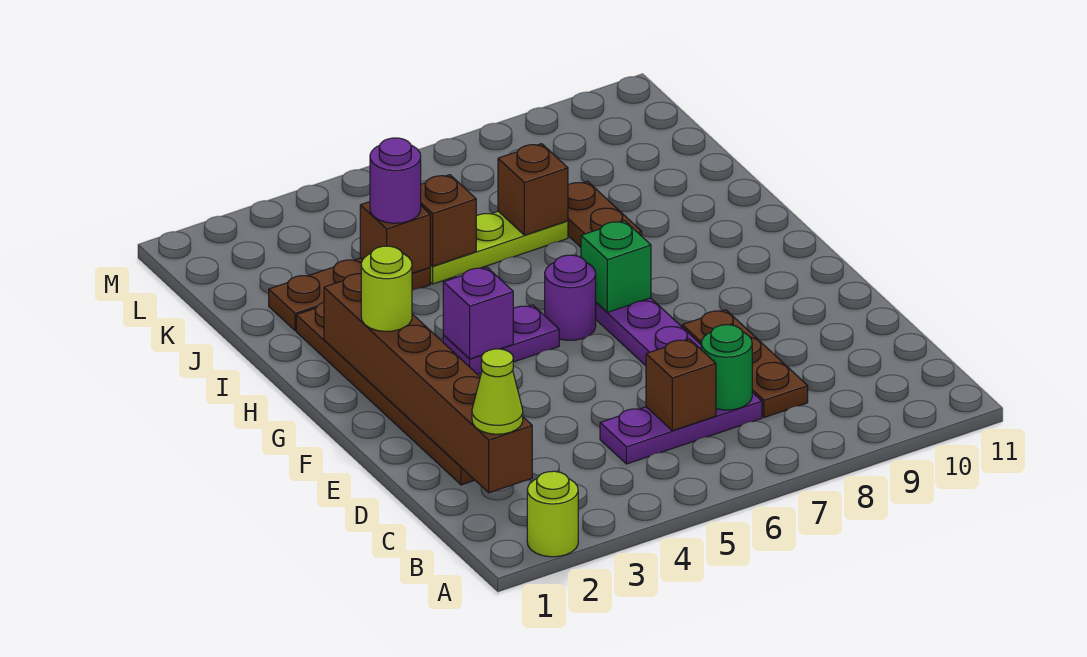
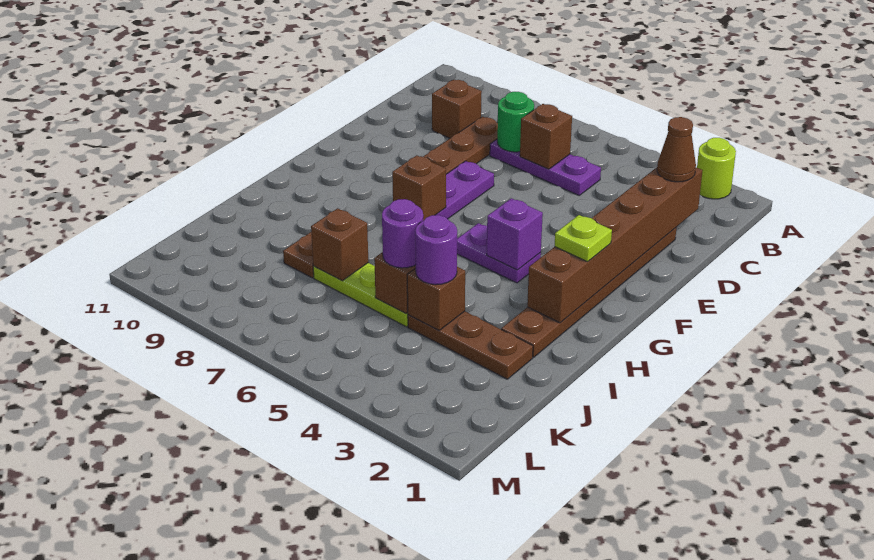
lime 1x1 cone [472,349,523,434] -> brown 1x1 cone [657,117,696,182]
none -> brown 1x1 brick [432,80,482,138]
lime 1x1 round brick [361,246,412,331] -> lime 1x1 plate [555,215,612,262]
purple 1x1 round brick [545,255,596,340] -> purple 1x1 round brick moved to [382,199,423,268]
green 1x1 brick [581,221,651,312] -> brown 1x1 brick [392,155,446,221]

